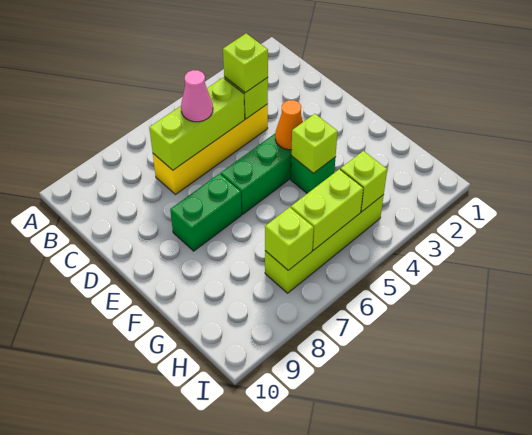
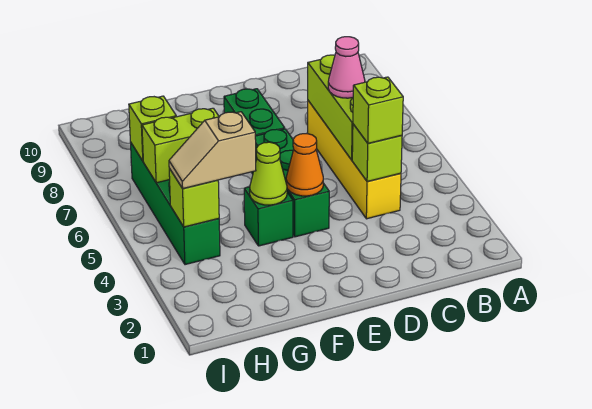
lime 1x1 brick [291,114,338,173] -> lime 1x1 cone [250,142,287,205]
none -> tan 1x2 slope [169,112,256,188]
lime 1x4 brick [265,195,384,293] -> green 1x4 brick [130,142,220,265]
lime 1x2 brick [291,169,363,250] -> lime 1x2 brick turned to [142,108,219,183]

